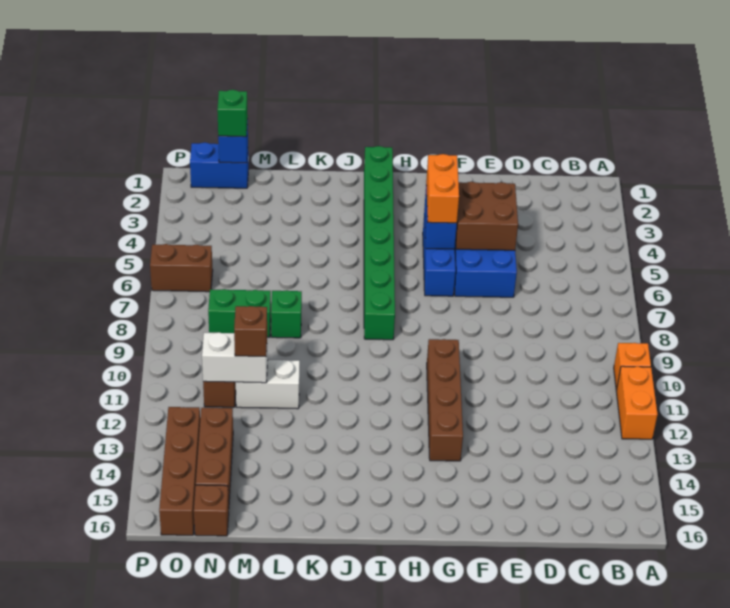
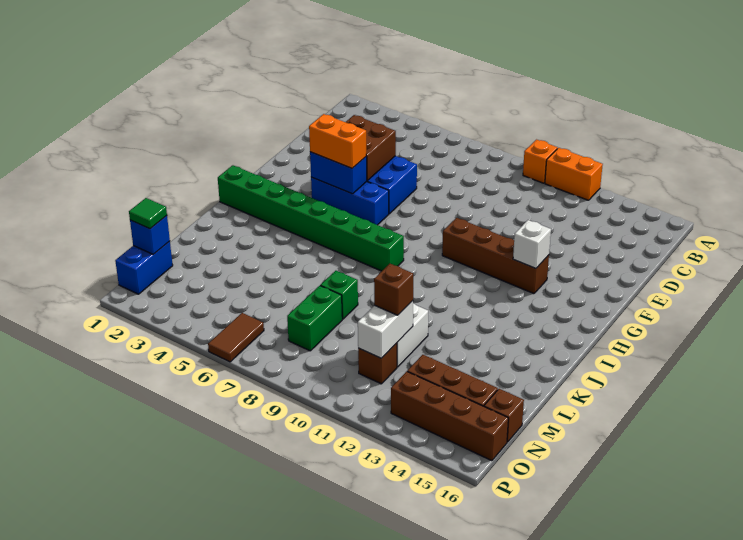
none -> white 1x1 brick [513,220,551,268]
green 1x1 brick [217,90,248,137] -> green 1x1 tile [129,198,167,229]
brown 1x2 brick [150,244,213,292] -> brown 1x2 tile [208,313,264,362]

